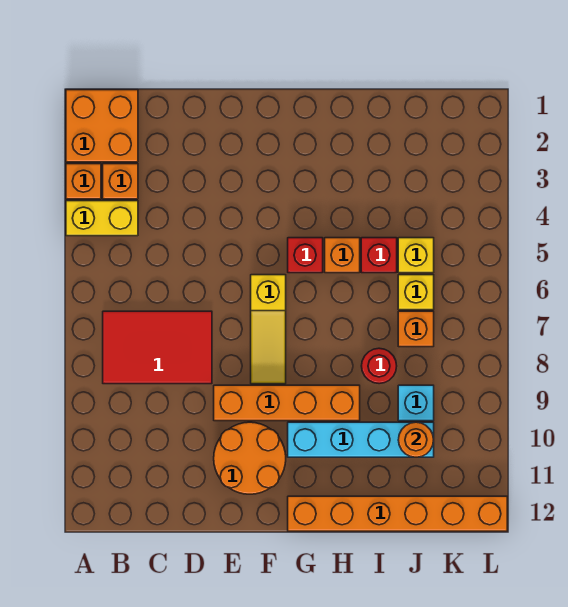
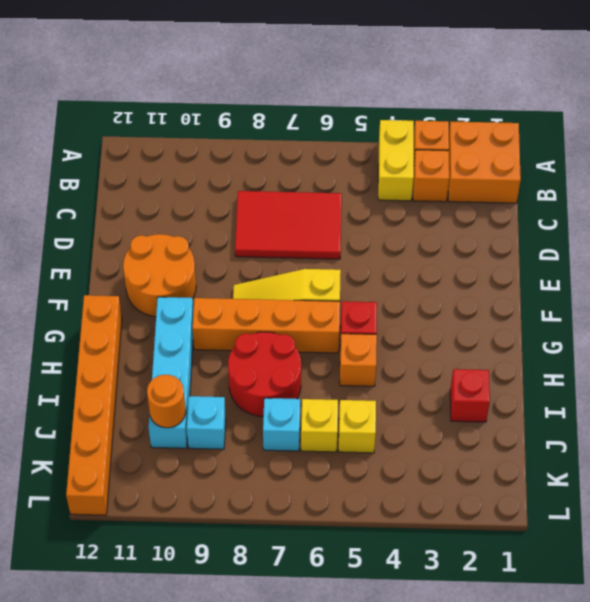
red 2x3 tile [103,311,212,384] -> red 2x3 tile turned to [235,191,342,259]
orange 1x4 brick [214,385,360,421] -> orange 1x4 brick turned to [193,298,340,353]
red 1x1 brick [361,238,397,273] -> red 1x1 brick moved to [450,369,490,422]
red 1x1 round brick [362,348,397,384] -> red 2x2 round brick [228,332,301,417]
orange 1x1 brick [398,311,434,347] -> cyan 1x1 brick [263,398,300,451]

